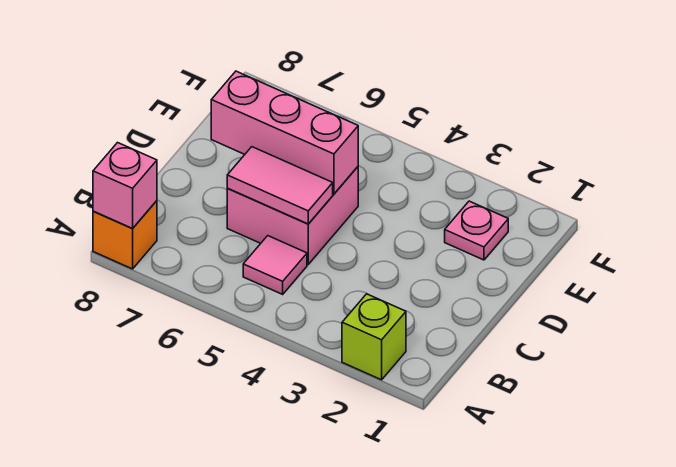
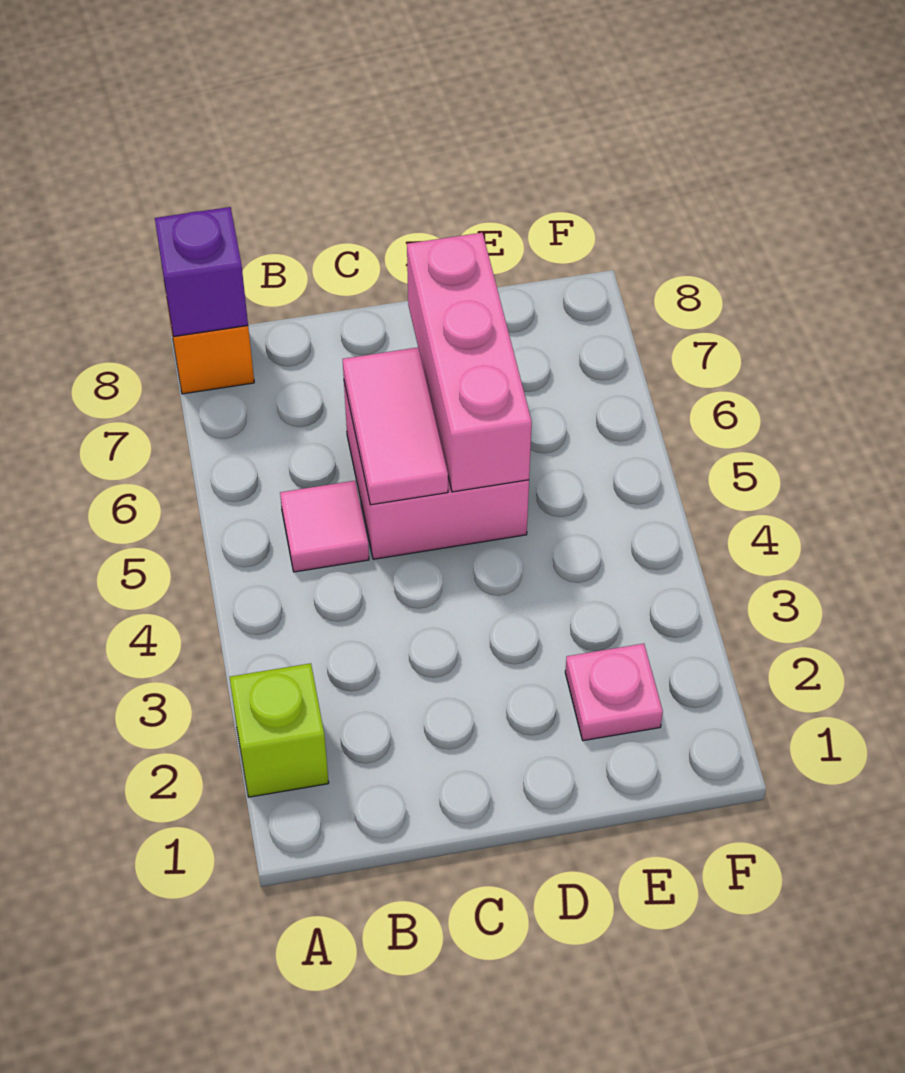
pink 1x1 brick [93,143,157,228] -> purple 1x1 brick [155,207,248,337]

